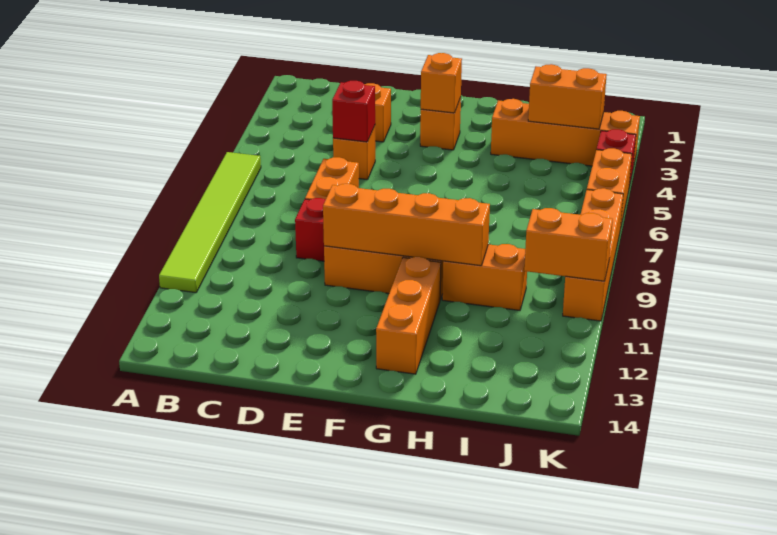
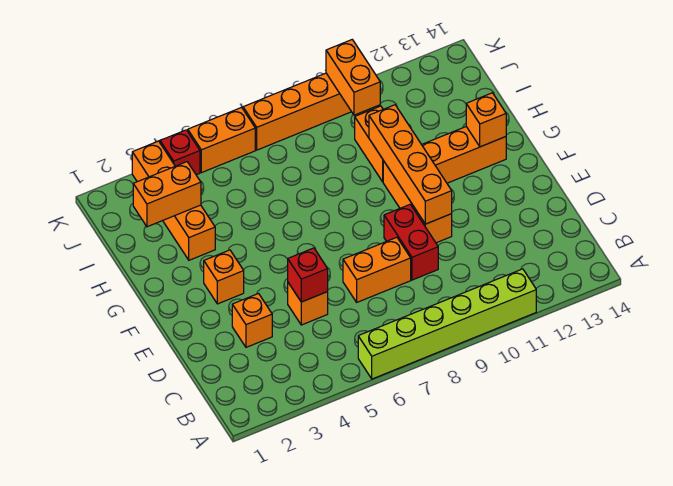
lime 1x6 tile [159,152,261,293] -> lime 1x6 brick [358,269,536,379]
orange 1x1 brick [421,53,462,113] -> orange 1x1 brick moved to [466,93,506,147]
orange 1x2 brick [528,64,607,129] -> orange 1x2 brick turned to [133,162,201,227]

